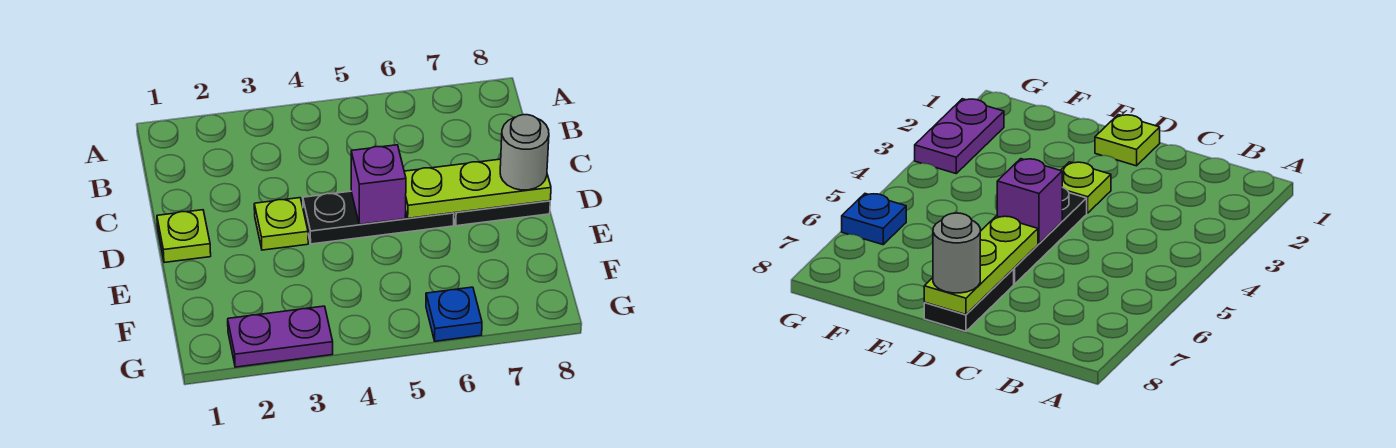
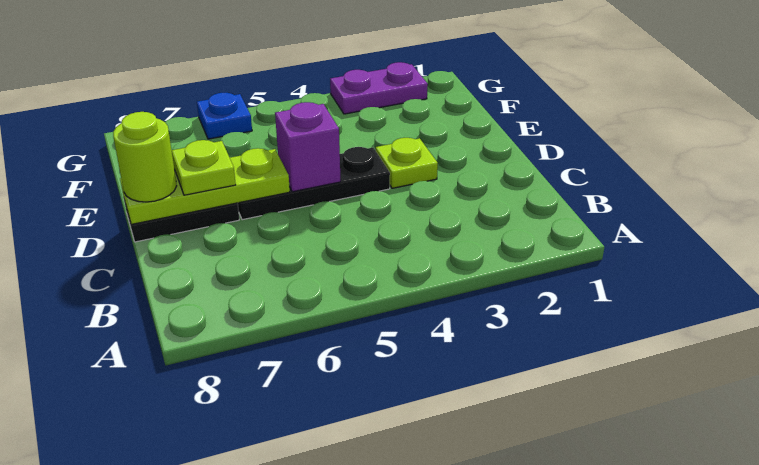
lime 1x1 plate [157,210,211,263] -> lime 1x1 plate moved to [172,140,236,195]
grey 1x1 round brick [500,115,549,190] -> lime 1x1 round brick [113,112,176,202]

